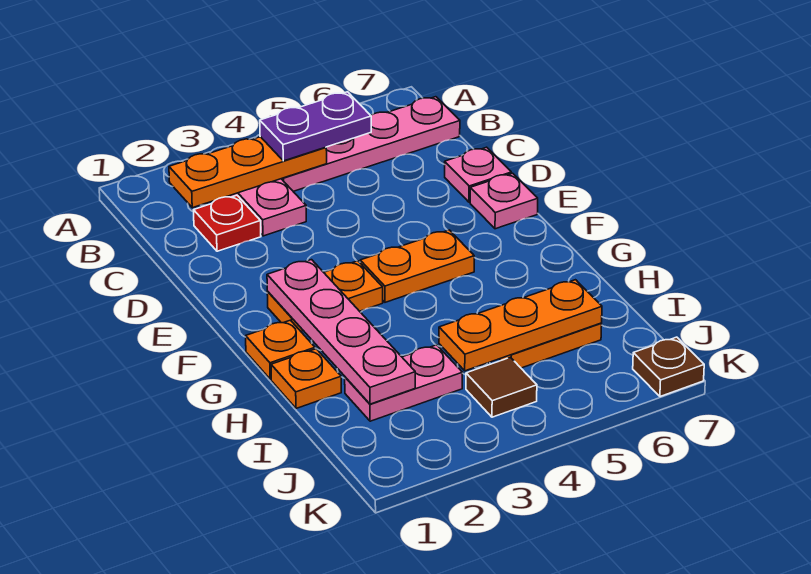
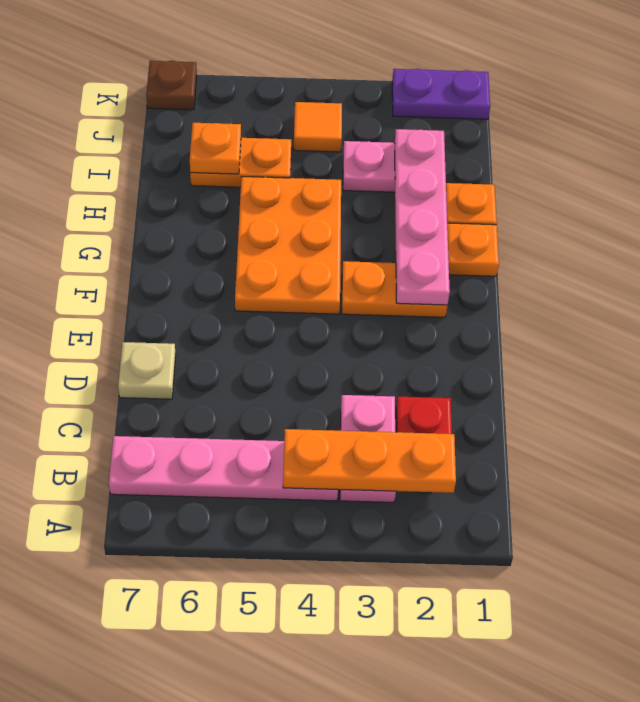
purple 1x2 plate [260,92,371,161] -> purple 1x2 plate moved to [392,69,490,119]
pink 1x1 plate [445,147,511,202] -> tan 1x1 plate [118,342,176,399]
pink 1x1 plate [470,173,538,229] -> none
orange 1x2 plate [360,230,474,302] -> orange 2x3 plate [235,177,341,314]
orange 1x3 plate [439,280,602,371] -> orange 1x1 plate [190,123,241,174]
brown 1x1 tile [466,357,537,417] -> orange 1x1 tile [294,102,342,152]

